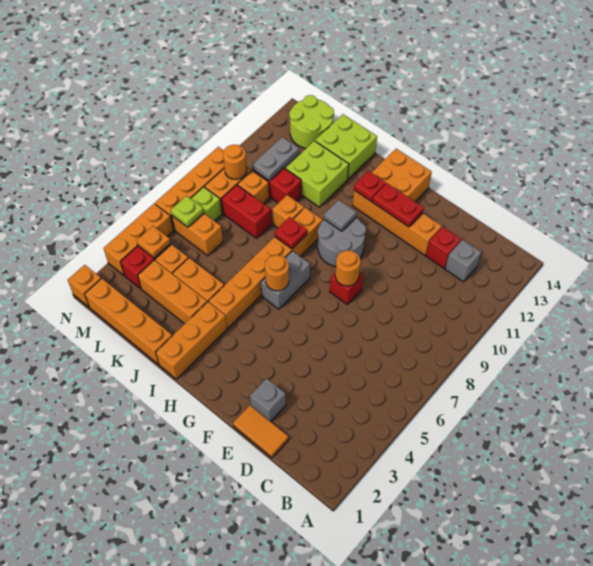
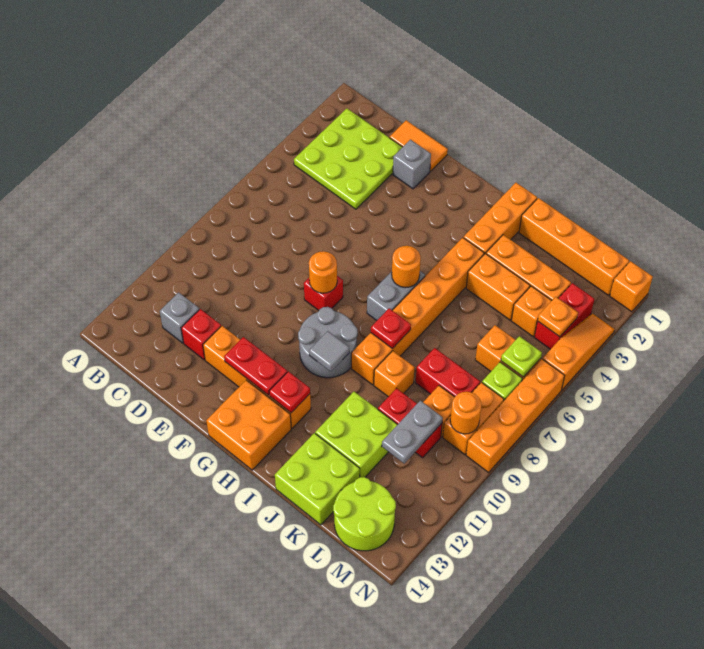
none -> lime 3x3 plate [294,109,402,209]
orange 1x3 brick [104,204,173,275] -> orange 1x3 slope [543,314,614,390]

